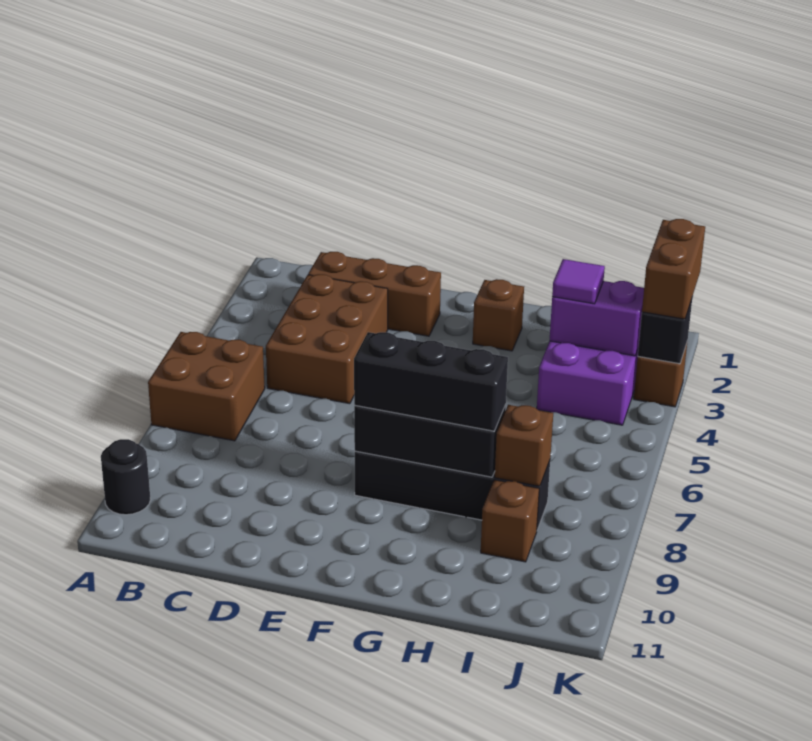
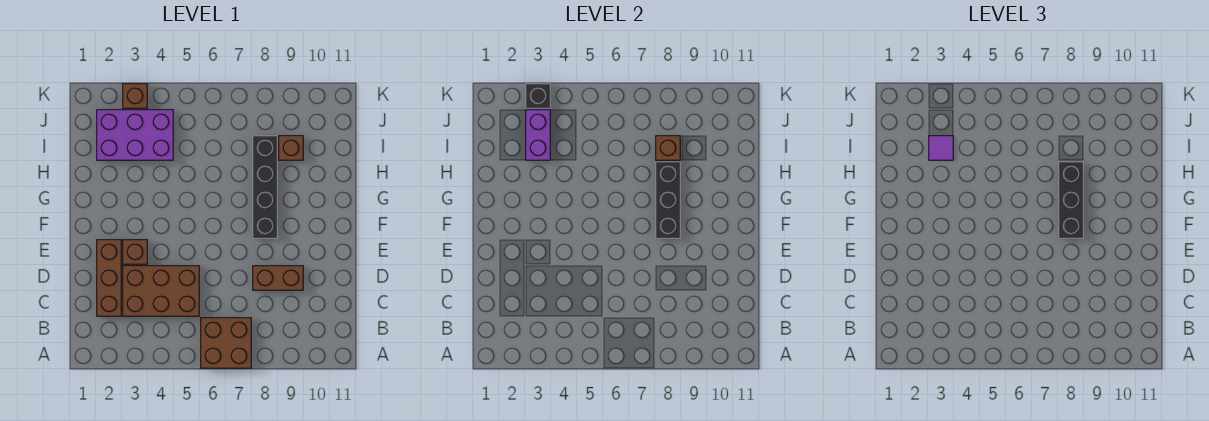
black 1x1 round brick [101,439,150,515] -> none
brown 1x1 brick [473,279,524,351] -> brown 1x1 brick moved to [123,240,147,264]
brown 1x2 brick [642,219,705,319] -> brown 1x2 brick moved to [253,266,303,290]

